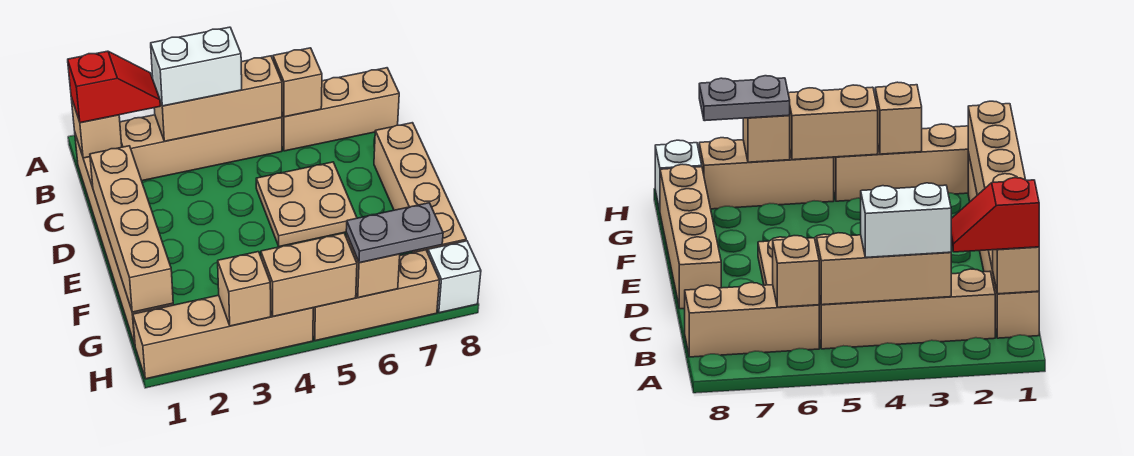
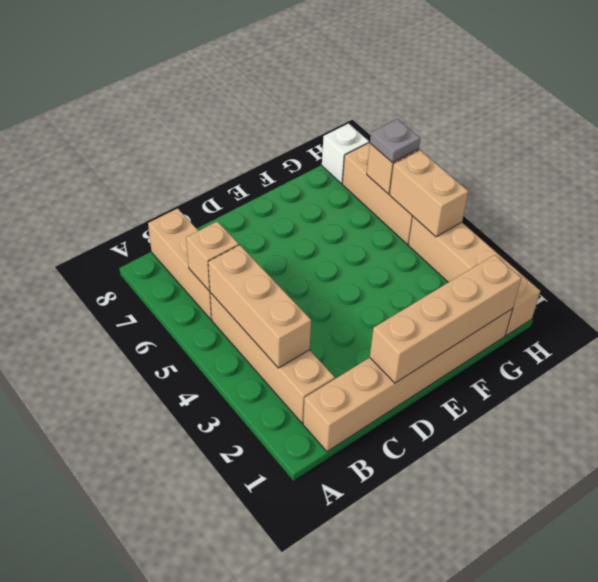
tan 1x1 brick [71,97,122,158] -> none
red 1x2 slope [68,51,160,123] -> none
white 1x2 brick [151,27,242,106] -> none
tan 2x2 plate [256,162,357,247] -> none
tan 1x4 brick [374,123,466,253] -> none
tan 1x1 brick [218,252,271,326] -> none
grey 1x2 plate [346,203,443,263] -> grey 1x1 plate [370,119,420,162]

